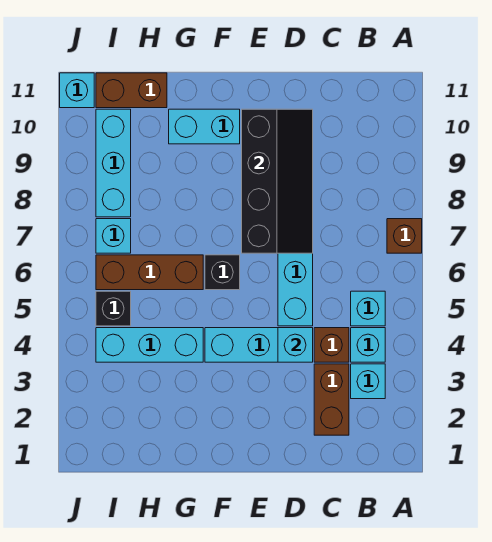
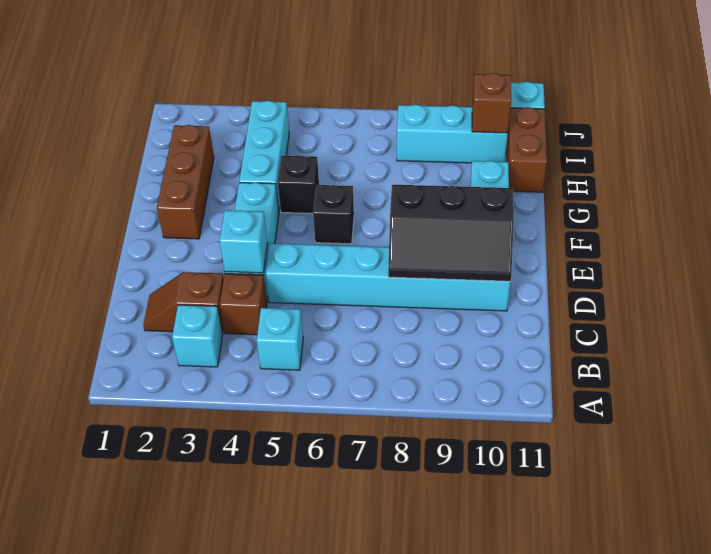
brown 1x1 brick [387,219,422,253] -> brown 1x1 brick moved to [472,73,511,133]
cyan 1x1 brick [351,328,385,362] -> none
brown 1x2 brick [314,364,349,435] -> brown 1x2 slope [143,272,224,334]
black 2x4 slope [242,109,313,253] -> black 2x3 slope [388,185,514,281]
brown 1x3 brick [96,255,203,290] -> brown 1x3 brick moved to [157,125,214,239]
black 1x1 brick [96,291,131,326] -> black 1x1 brick moved to [278,155,319,214]
cyan 1x1 brick [96,219,131,253] -> none

